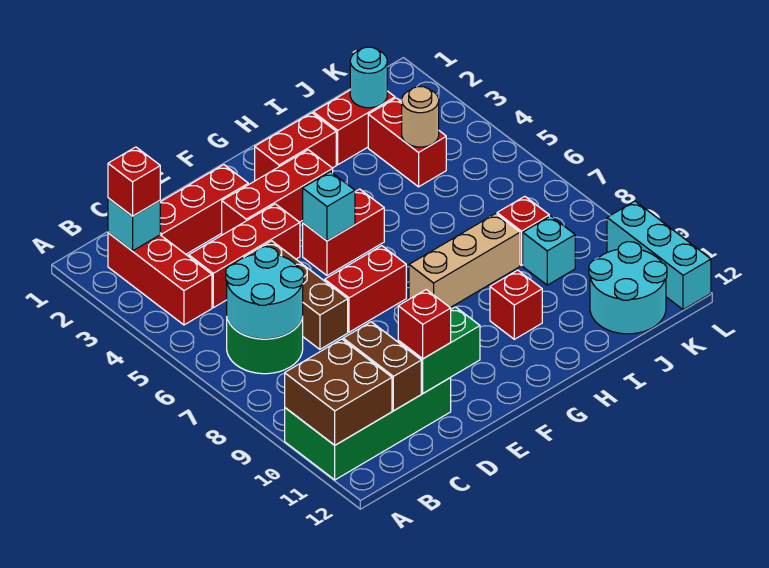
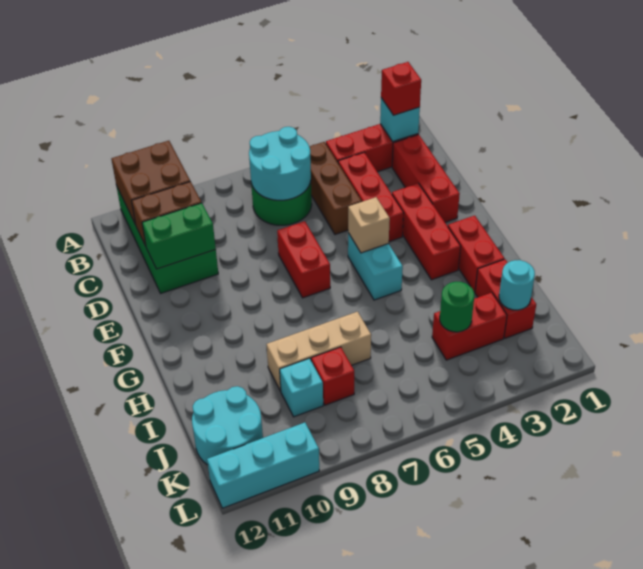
brown 1x3 brick [245,241,348,349] -> brown 1x3 brick turned to [309,142,362,234]
green 1x2 brick [398,307,480,393] -> green 1x2 brick turned to [142,203,216,269]
red 1x1 brick [398,290,451,359] -> none
red 1x2 brick [303,189,384,275] -> cyan 1x2 brick [348,233,403,300]
cyan 1x1 brick [303,172,355,241] -> tan 1x1 brick [348,197,390,253]
tan 1x3 brick [409,214,520,308] -> tan 1x3 brick turned to [266,312,371,391]
red 1x1 brick [490,270,542,339] -> none
tan 1x1 round brick [402,87,439,147] -> green 1x1 round brick [440,282,474,332]

